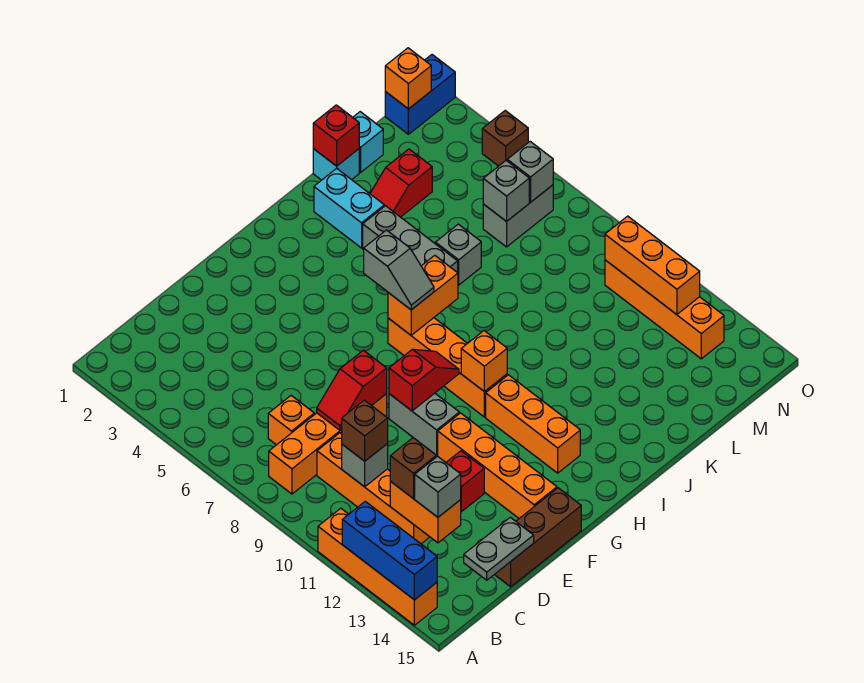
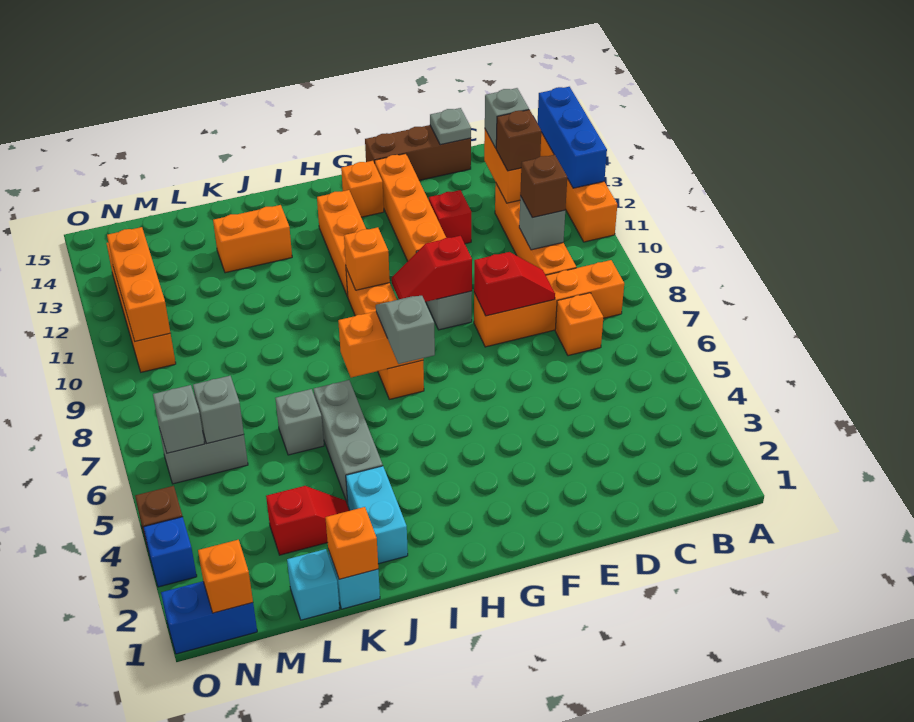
grey 1x2 plate [464,517,534,580] -> grey 1x1 plate [430,108,471,145]
none -> orange 1x1 brick [341,161,384,217]
none -> orange 1x2 brick [213,205,292,273]
red 1x1 brick [313,105,359,166] -> orange 1x1 brick [325,507,378,579]
none -> blue 1x1 brick [144,517,197,587]

